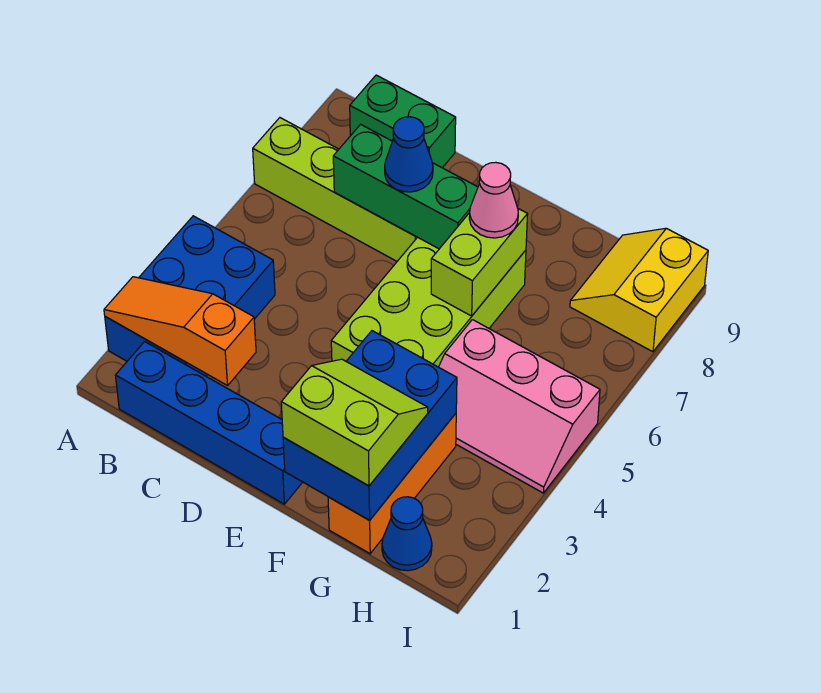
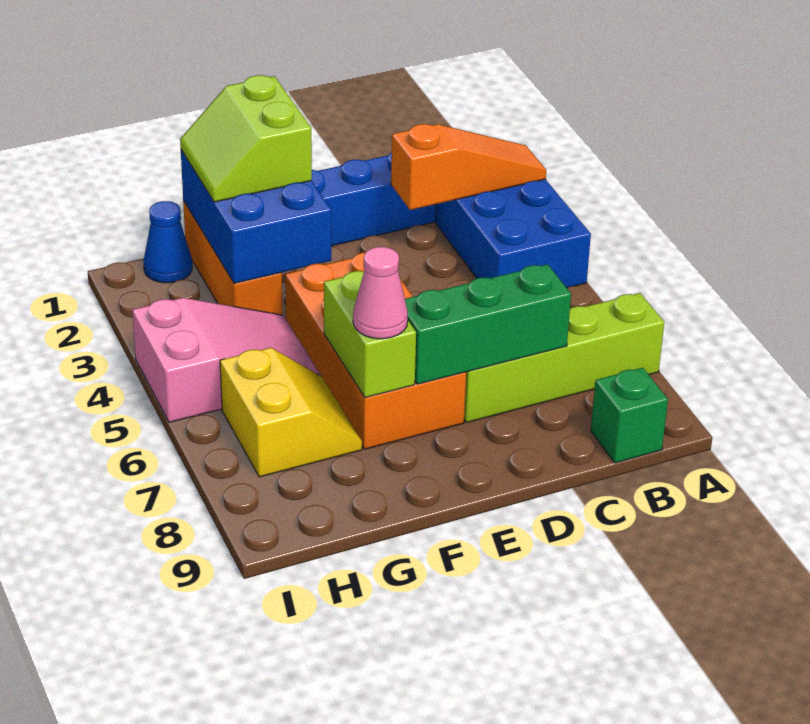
green 1x2 brick [350,75,456,168] -> green 1x1 brick [591,368,668,463]
blue 1x1 cone [385,117,433,192] -> none
lime 2x4 brick [331,237,526,367] -> orange 2x4 brick [285,252,466,449]
lime 2x2 slope [281,359,428,486] -> lime 2x2 slope turned to [180,75,312,202]
pink 2x3 slope [439,320,600,493] -> pink 2x3 slope turned to [132,298,321,422]
yellow 2x2 slope [570,228,708,352] -> yellow 2x2 slope moved to [220,348,362,477]

